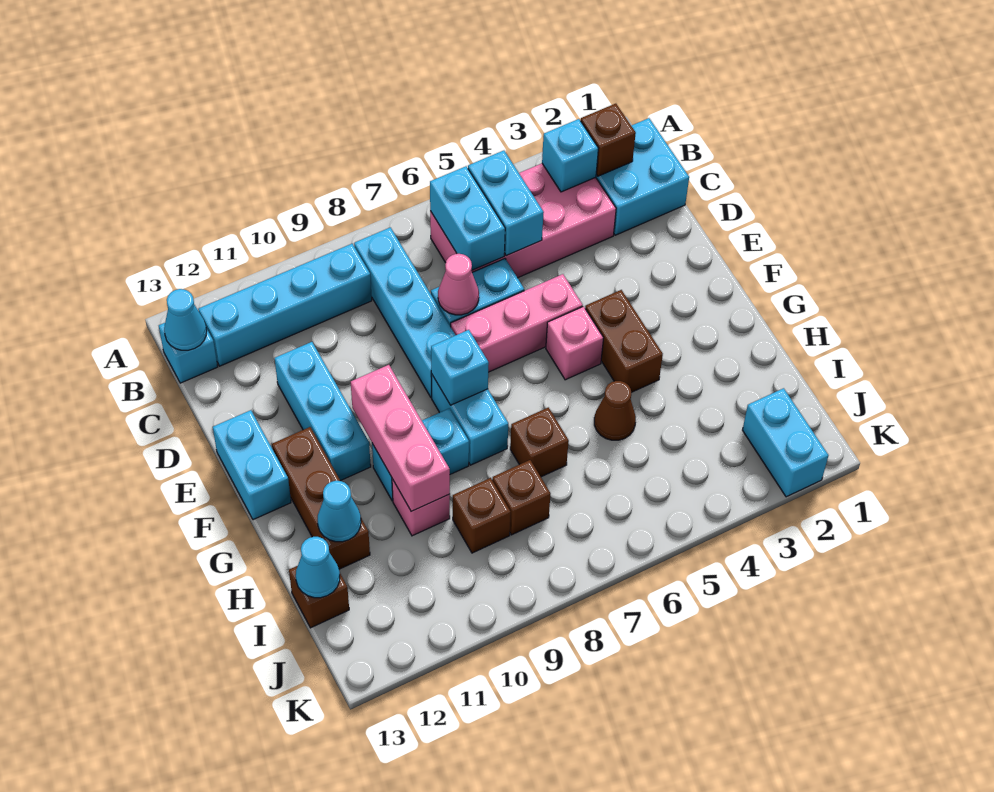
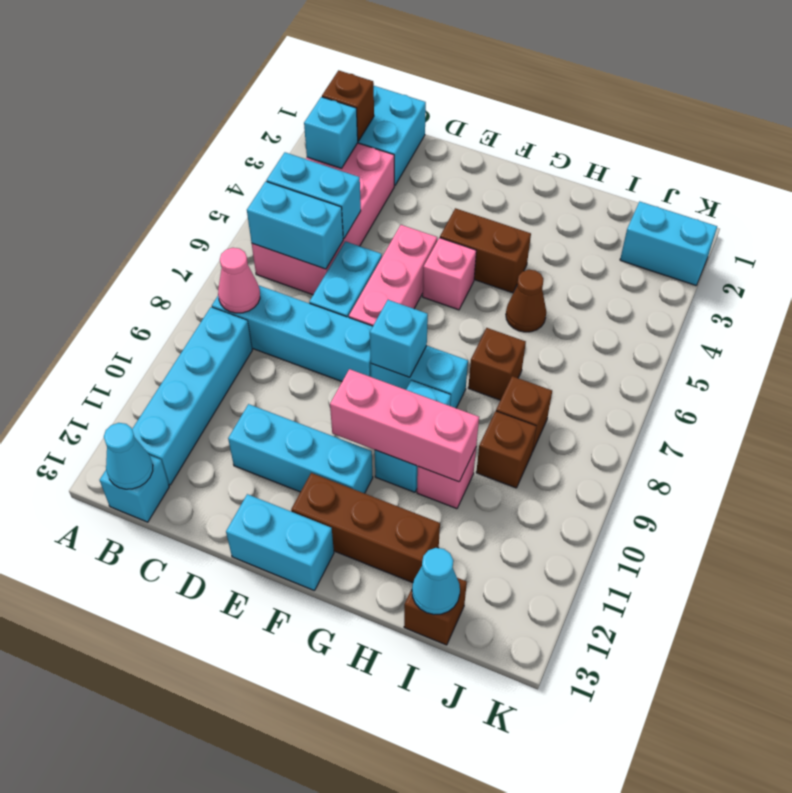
pink 1x1 cone [438,254,479,315] -> pink 1x1 cone moved to [218,248,260,313]
cyan 1x1 cone [318,481,361,542] -> none

